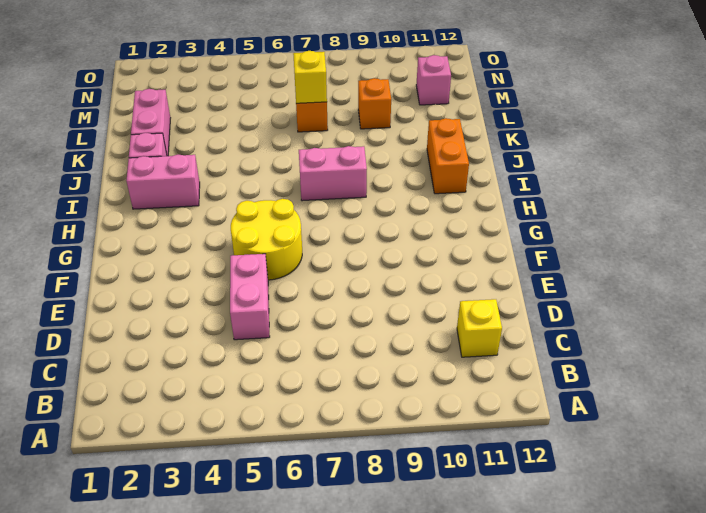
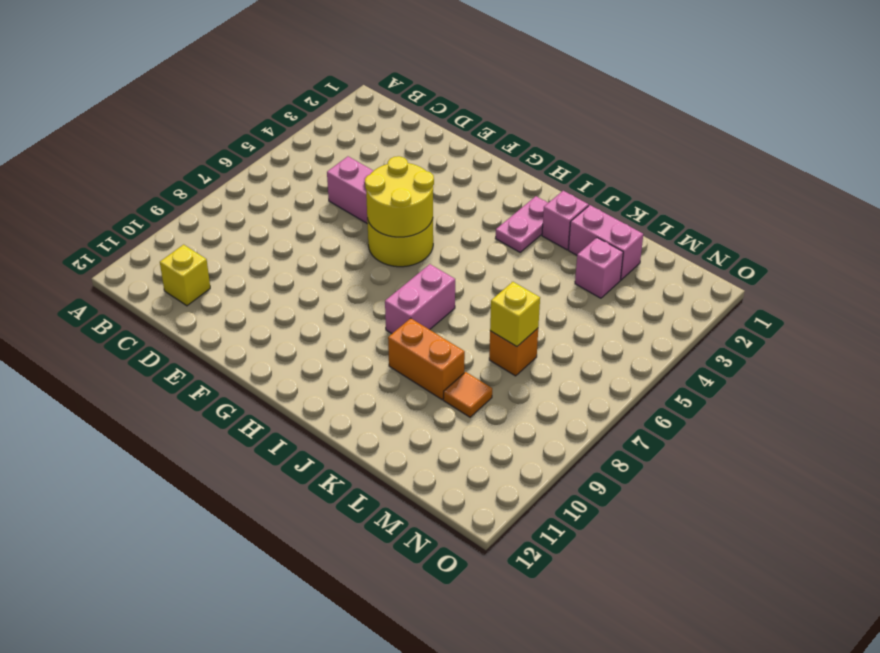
none -> yellow 2x2 round brick [365,156,434,237]
pink 1x2 brick [126,155,200,209] -> pink 1x2 plate [495,196,548,252]
orange 1x2 brick [427,118,469,194] -> orange 1x2 brick moved to [388,318,465,400]
orange 1x1 brick [358,78,391,129] -> orange 1x1 tile [443,372,492,417]
pink 1x1 brick [416,55,451,105] -> pink 1x1 brick moved to [575,238,623,298]

